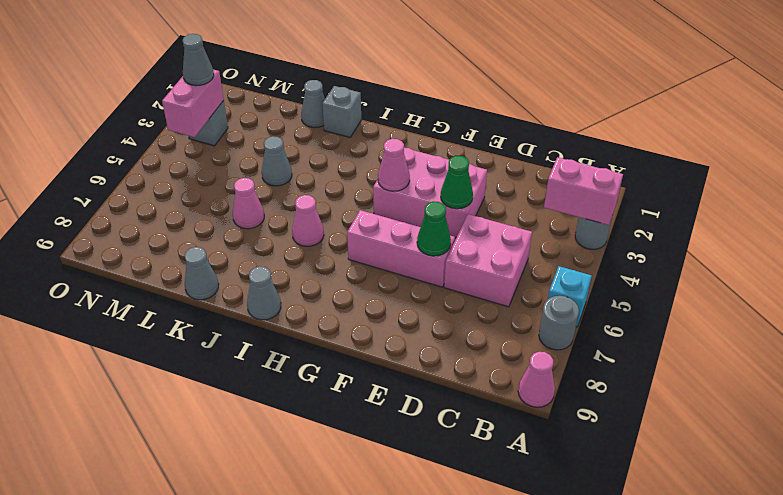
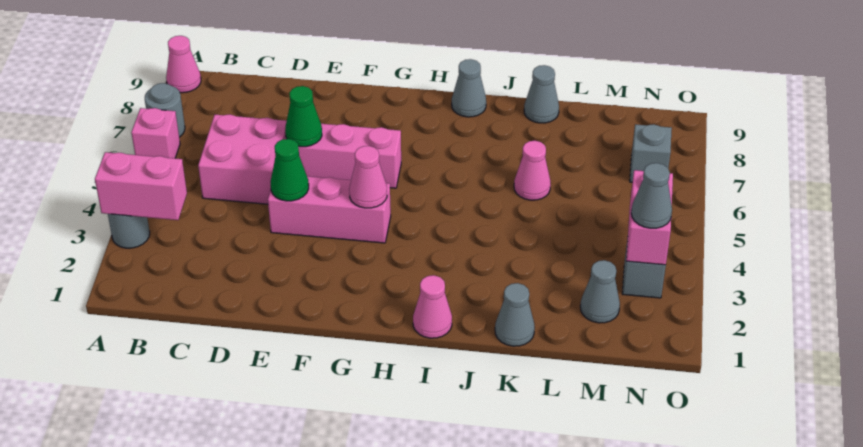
cyan 1x1 brick [548,266,592,327] -> pink 1x1 brick [131,108,180,158]
pink 2x3 brick [373,148,487,238] -> pink 1x3 brick [268,176,391,243]
pink 1x1 cone [292,195,324,246] -> pink 1x1 cone moved to [413,275,452,338]
grey 1x1 brick [322,86,361,137] -> grey 1x1 brick moved to [630,124,672,182]
grey 1x1 cone [262,136,292,186] -> grey 1x1 cone moved to [580,260,620,323]

